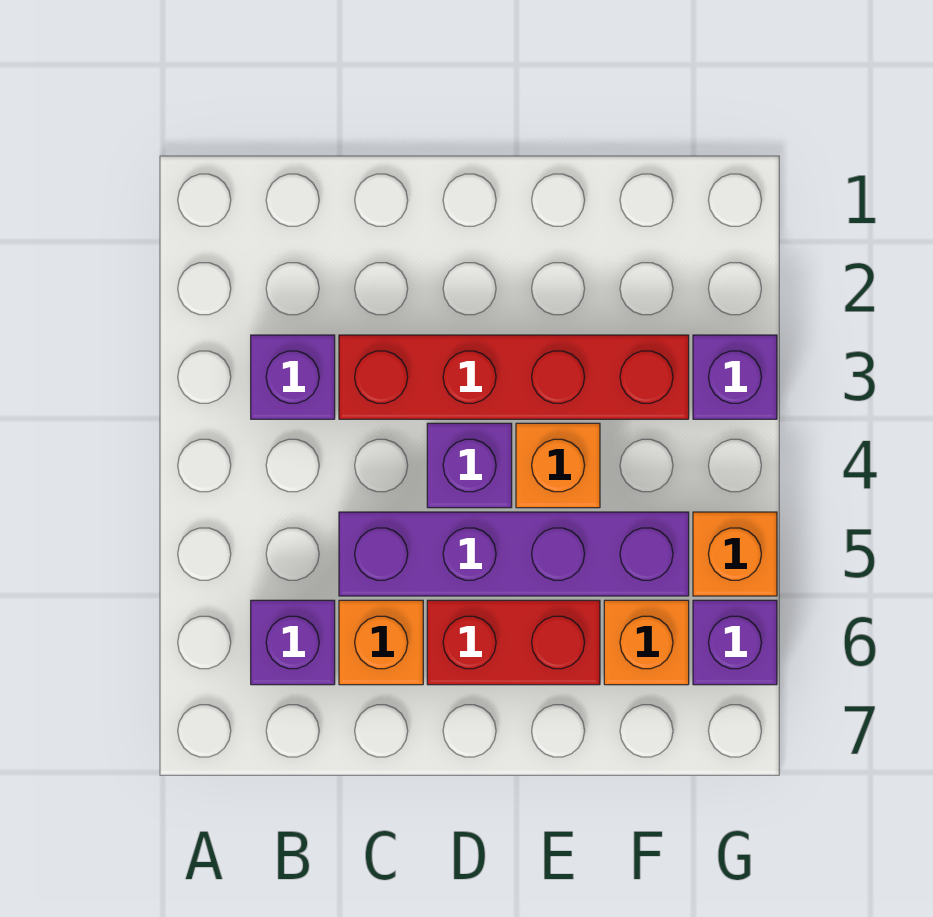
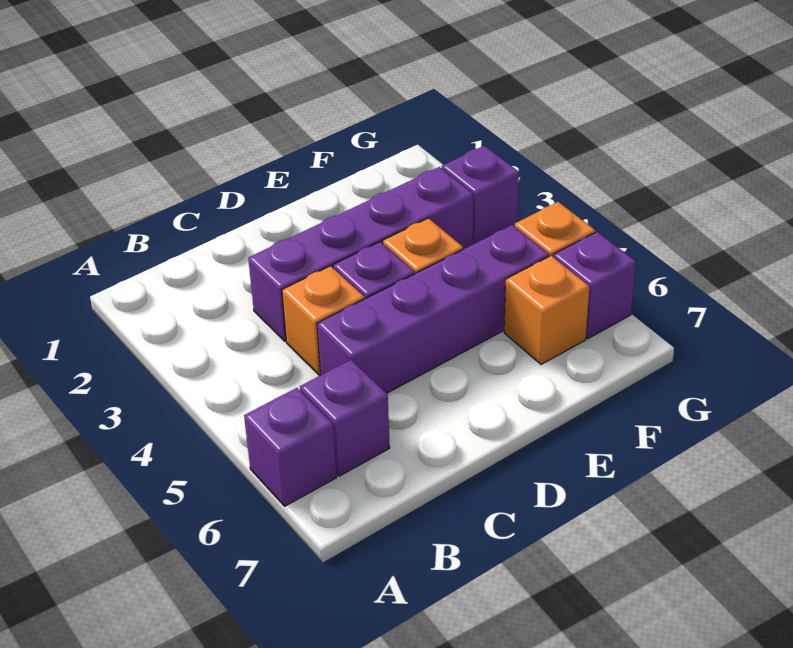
purple 1x1 brick [251,335,335,419] -> purple 1x1 brick moved to [244,388,337,506]
red 1x4 brick [339,335,689,419] -> purple 1x4 brick [248,167,473,341]
orange 1x1 brick [339,600,423,685] -> orange 1x1 brick moved to [282,266,365,375]
red 1x2 brick [427,600,600,685] -> none

